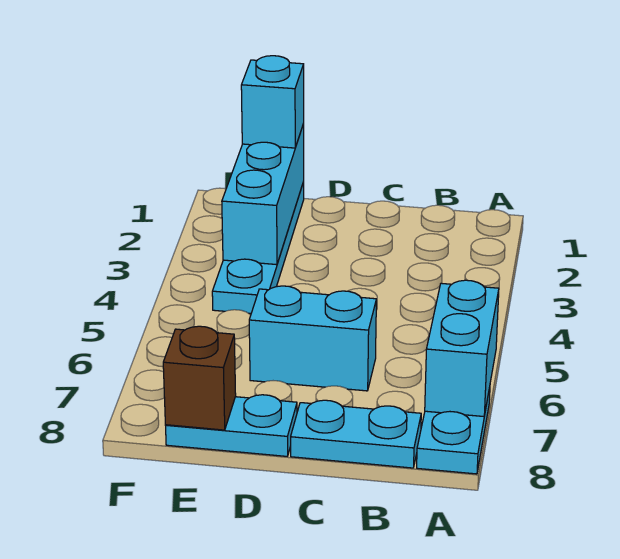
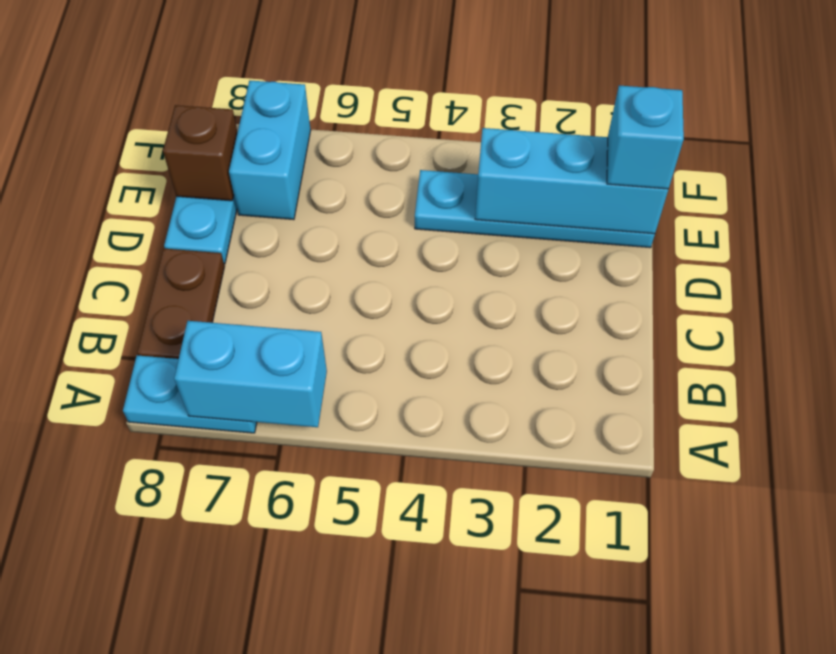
cyan 1x2 plate [291,400,421,468] -> brown 1x2 plate [137,248,225,359]
cyan 1x2 brick [249,286,376,391] -> cyan 1x2 brick moved to [229,81,311,220]

